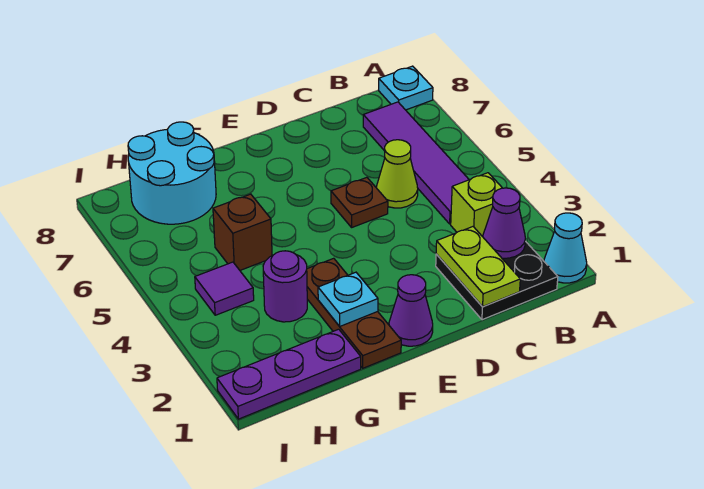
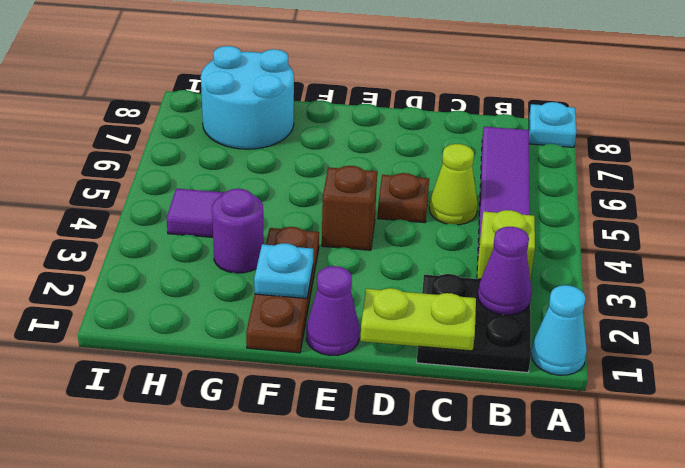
lime 1x2 plate [436,227,520,307] -> lime 1x2 plate turned to [360,288,476,351]
purple 1x3 plate [217,329,361,419] -> none
brown 1x1 brick [213,194,272,270] -> brown 1x1 brick moved to [322,166,377,250]

